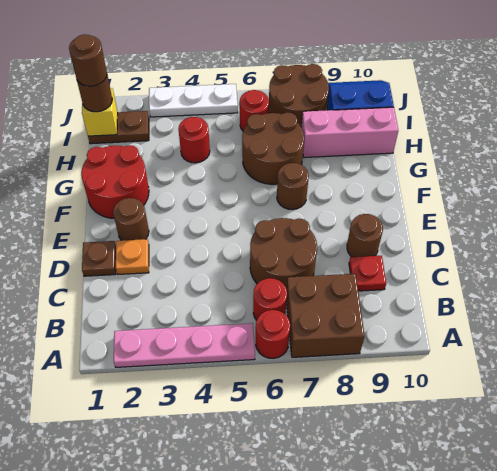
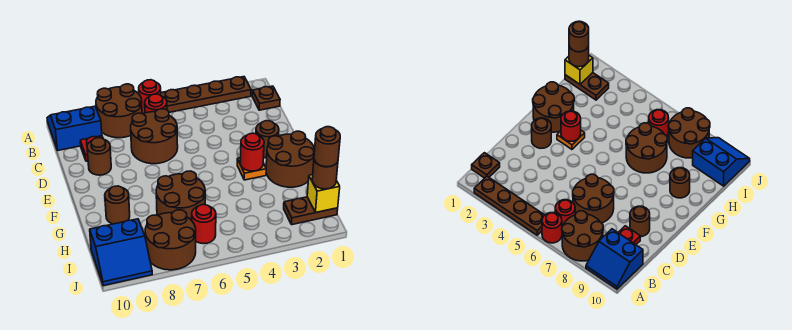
pink 1x4 plate [114,323,255,367] -> brown 1x4 plate [161,77,251,112]
brown 2x2 brick [286,274,365,357] -> brown 2x2 round brick [96,84,142,138]
none -> blue 2x2 slope [47,106,102,150]
brown 1x1 plate [82,241,116,276] -> brown 1x1 plate moved to [252,86,280,110]
orange 1x1 plate [116,239,149,274] -> orange 1x1 plate moved to [237,158,266,180]
red 2x2 round brick [81,145,149,218] -> brown 2x2 round brick [266,131,315,187]
brown 1x1 round brick [277,163,309,210] -> brown 1x1 round brick moved to [105,186,130,224]
red 1x1 round brick [178,117,210,163] -> red 1x1 round brick moved to [240,133,264,171]
pink 1x3 brick [301,107,398,158] -> none
white 1x3 plate [149,84,238,117] -> none

